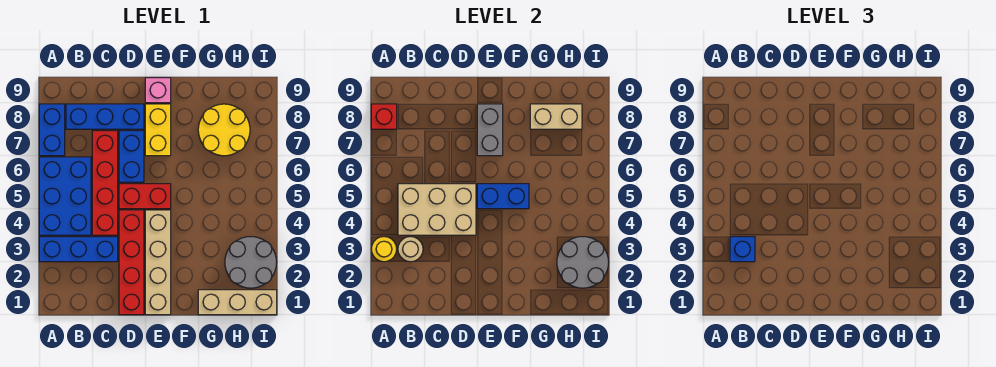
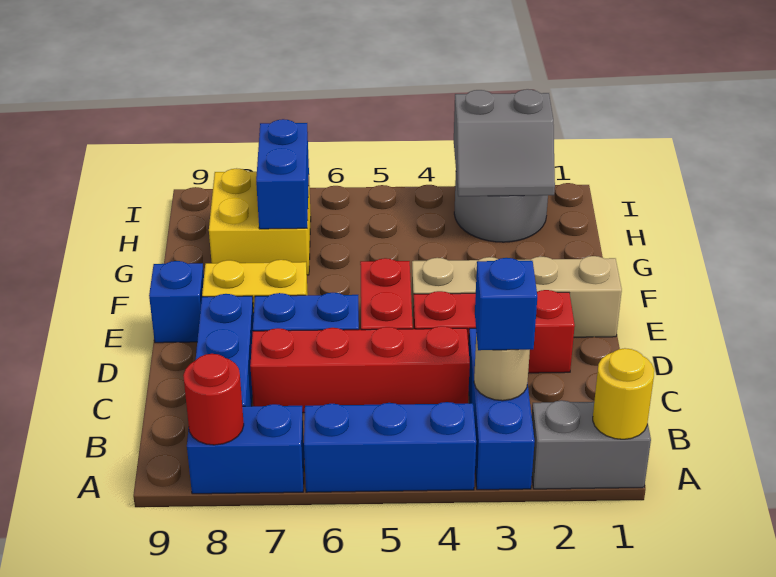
yellow 1x1 round brick [371,237,397,262] -> yellow 1x1 round brick moved to [593,348,654,439]
blue 2x3 brick [39,157,91,235] -> blue 1x3 brick [304,402,476,492]
red 1x1 brick [371,104,397,129] -> red 1x1 round brick [183,354,244,445]
tan 2x3 brick [398,184,476,235] -> none
red 1x4 brick [119,210,144,315] -> red 1x3 brick [413,290,575,373]
blue 1x2 brick [477,184,529,209] -> blue 1x2 brick moved to [256,119,309,229]
grey 1x2 brick [477,104,503,156] -> grey 1x2 brick moved to [532,400,651,489]
pink 1x1 brick [145,78,171,103] -> blue 1x1 brick [149,261,204,343]
tan 1x3 brick [198,290,277,315] -> none
yellow 2x2 round brick [198,104,250,156] -> yellow 2x2 brick [209,168,311,275]
tan 1x2 brick [530,104,582,129] -> none
grey 2x2 round brick [557,237,609,288] -> grey 2x2 slope [454,89,555,196]

